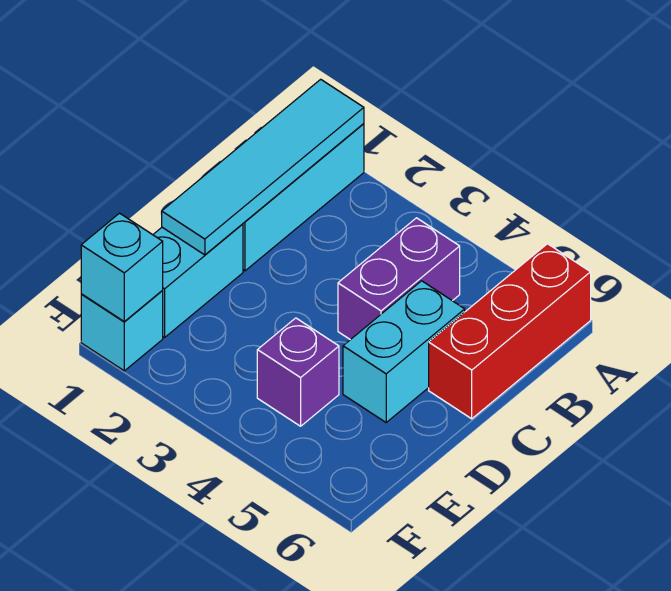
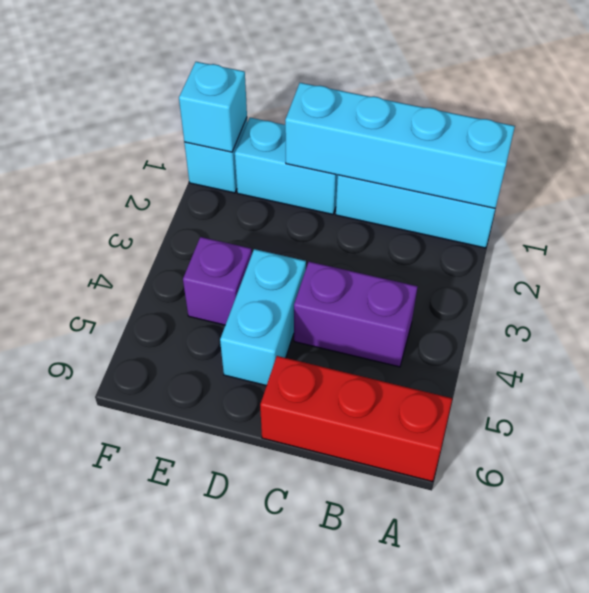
cyan 1x4 tile [162,79,364,255] -> cyan 1x4 brick [285,83,515,208]
cyan 1x2 brick [343,281,465,422] -> cyan 1x2 brick turned to [220,249,306,386]

